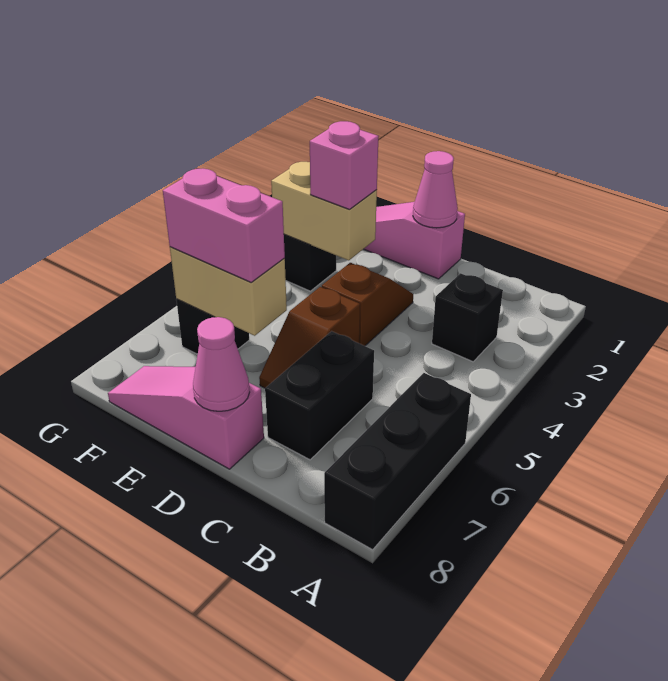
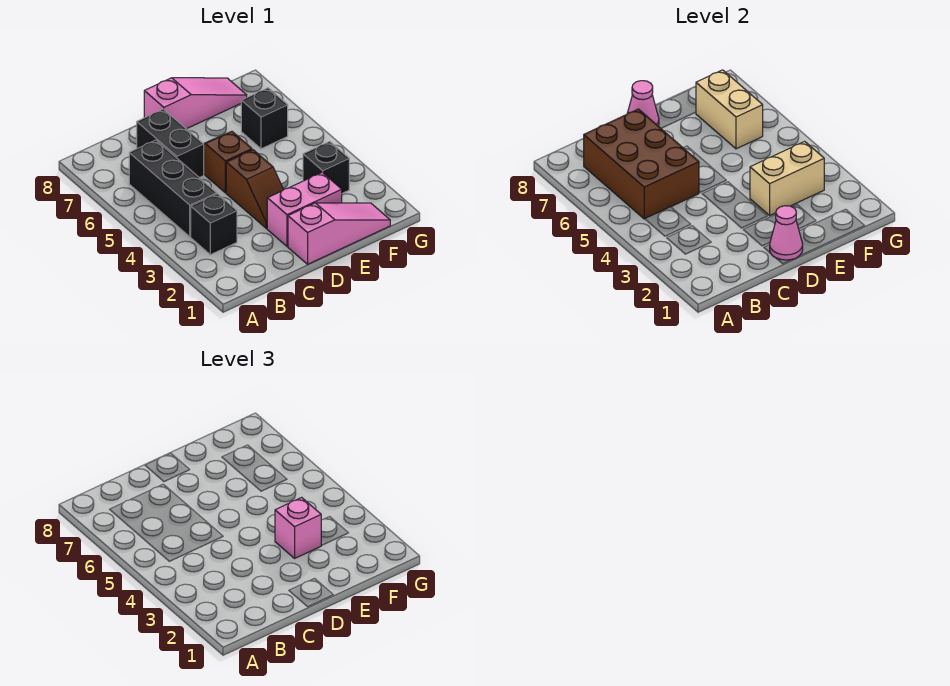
black 1x3 brick [324,373,471,550] -> black 1x3 brick moved to [129,140,217,237]
none -> brown 2x3 brick [584,109,699,219]
tan 1x2 brick [170,247,287,336] -> tan 1x2 brick turned to [696,70,763,149]
pink 1x2 brick [163,168,285,282] -> pink 1x2 brick moved to [267,172,342,246]

